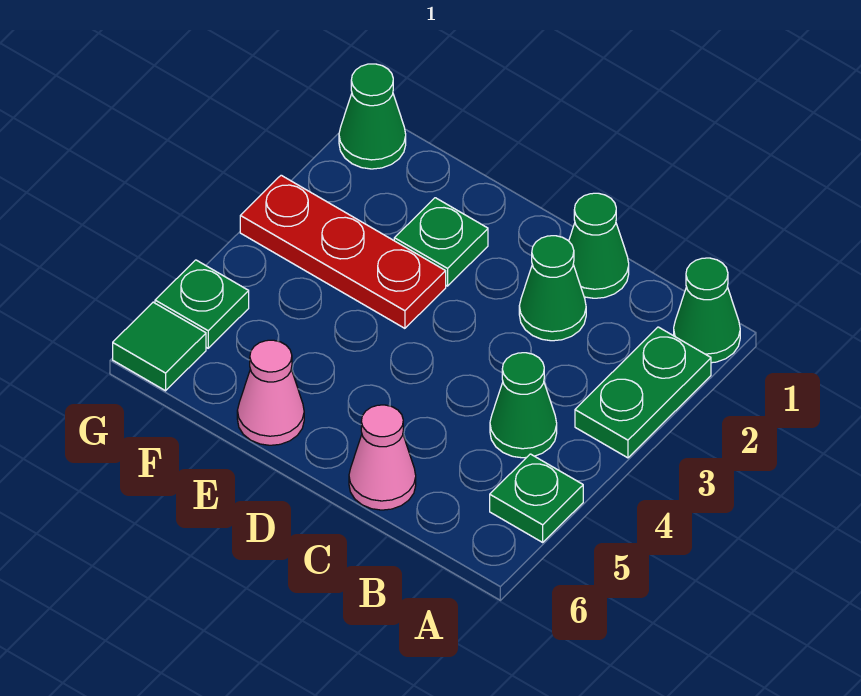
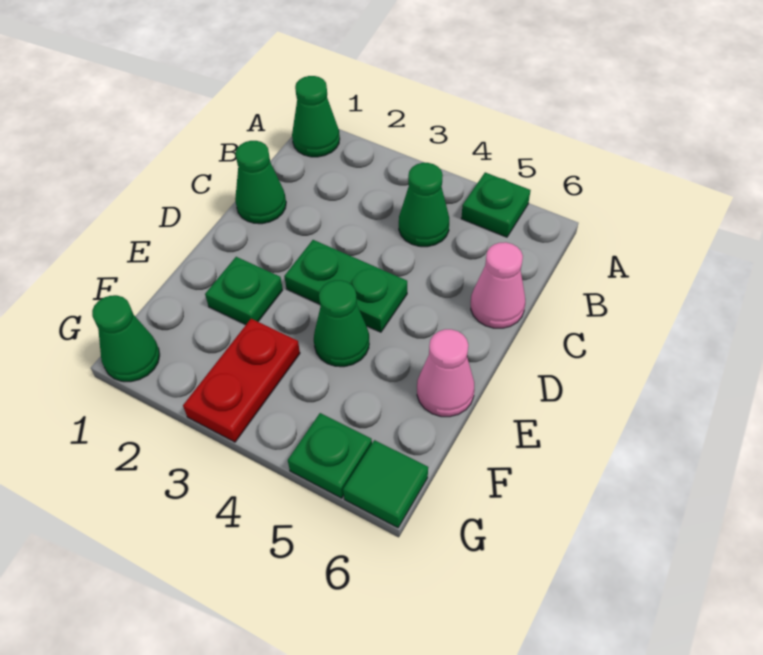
green 1x2 plate [575,327,711,458] -> green 1x2 plate moved to [284,240,407,332]
green 1x1 cone [519,236,586,341] -> green 1x1 cone moved to [314,280,369,367]
red 1x3 plate [240,175,446,328] -> red 1x2 plate [183,319,300,442]

